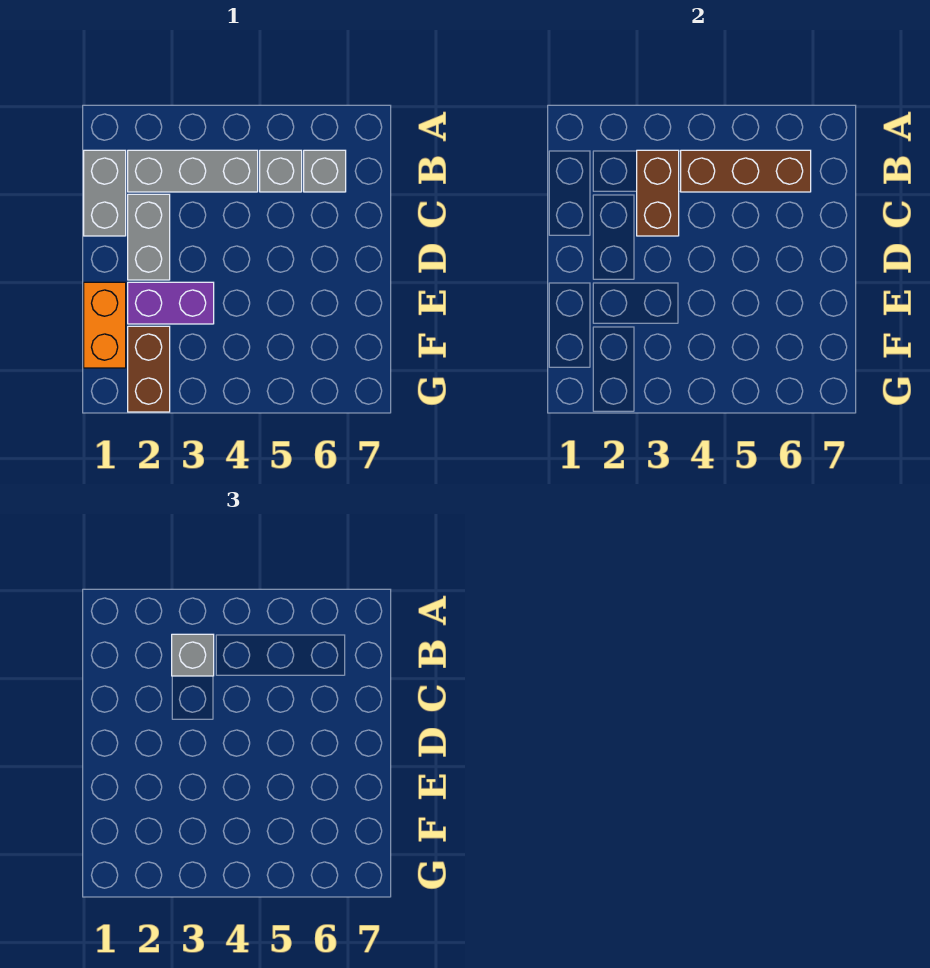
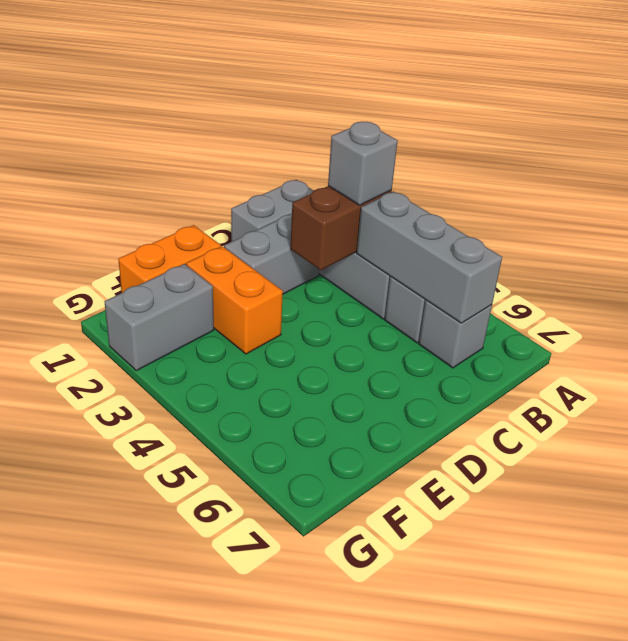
brown 1x3 brick [681,150,811,192] -> grey 1x3 brick [357,191,502,323]
purple 1x2 brick [128,282,214,324] -> orange 1x2 brick [186,246,283,354]
brown 1x2 brick [128,326,170,412] -> grey 1x2 brick [105,264,214,371]

